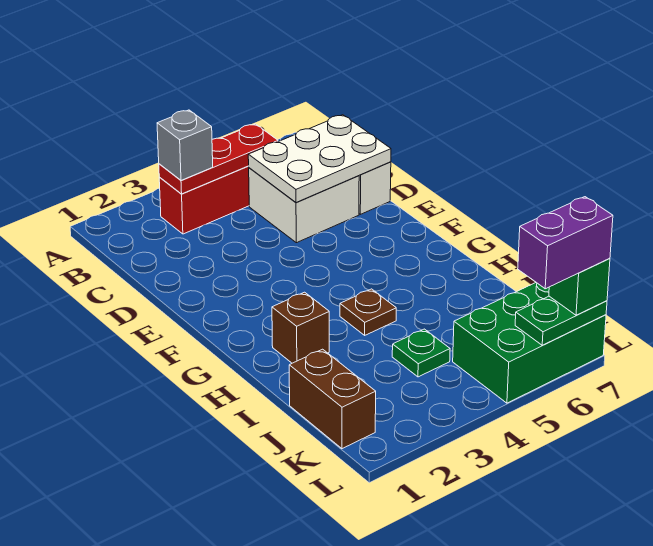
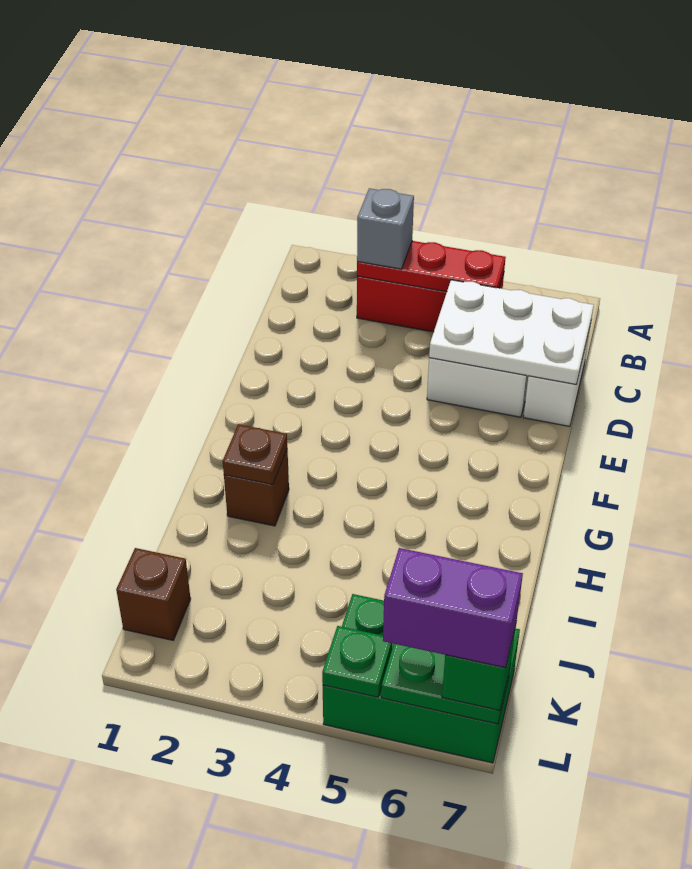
brown 1x1 plate [340,289,396,335] -> brown 1x1 plate moved to [223,424,287,485]
brown 1x2 brick [289,349,376,449] -> brown 1x1 brick [116,548,191,640]
green 1x1 plate [392,329,450,377] -> green 1x1 plate moved to [322,626,392,697]

